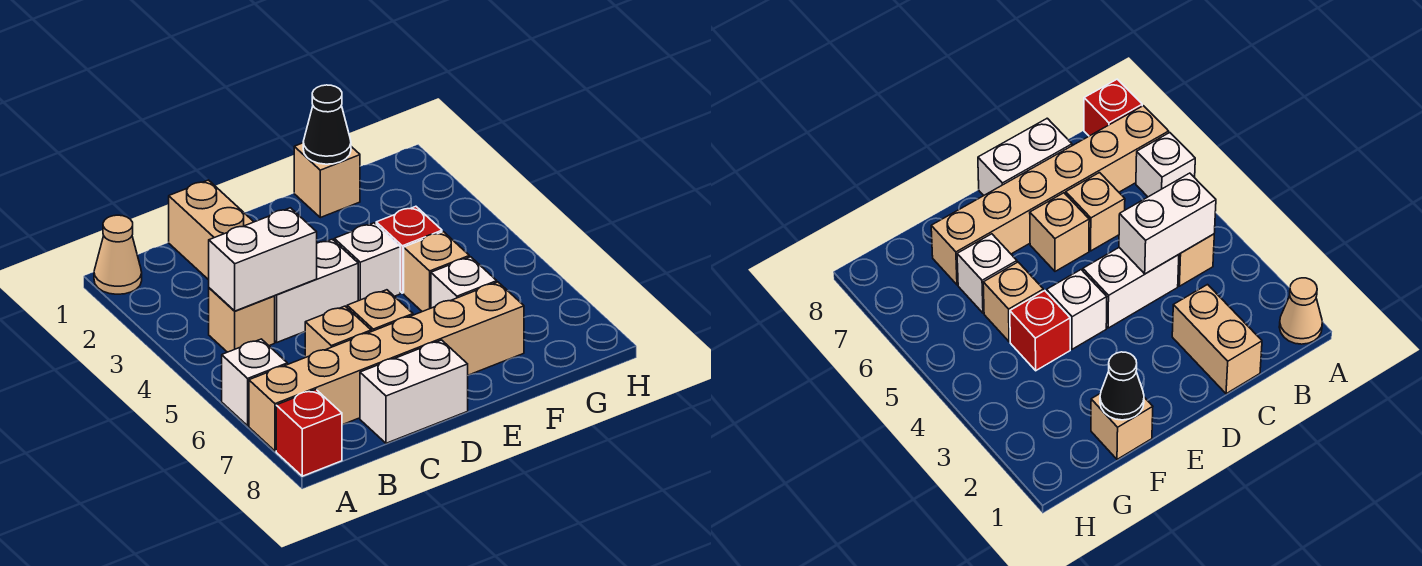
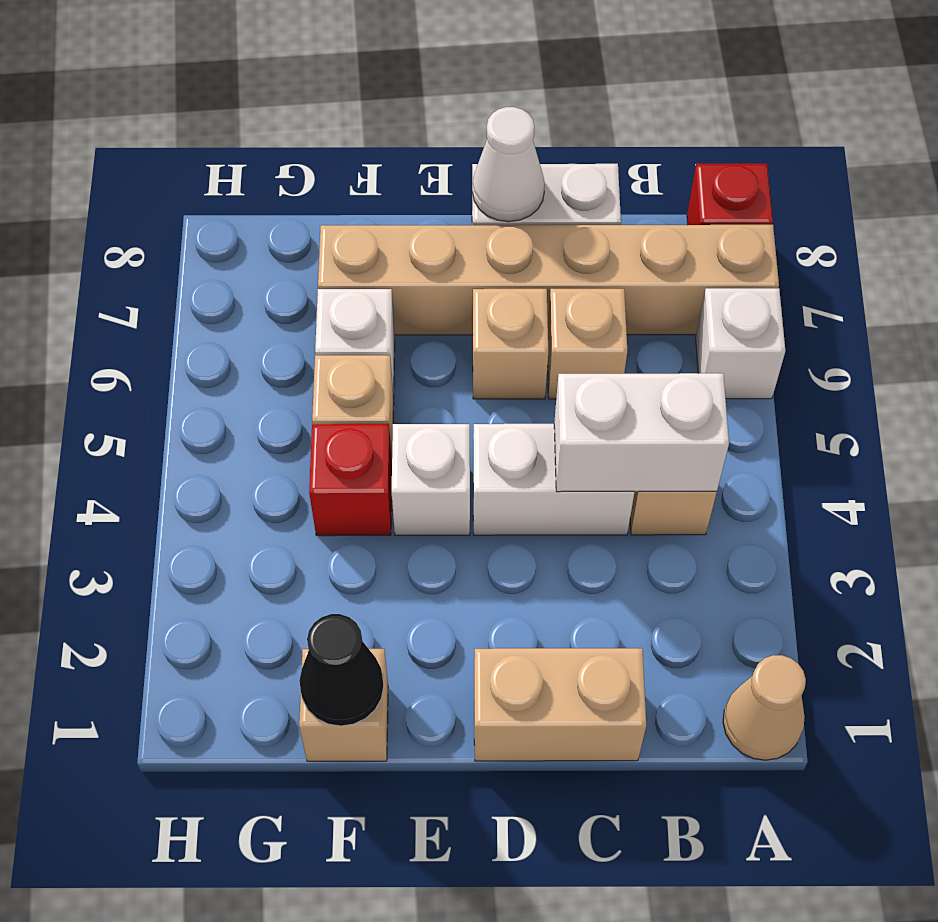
tan 1x2 brick [169,180,254,280] -> tan 1x2 brick turned to [474,648,646,761]
none -> white 1x1 cone [473,107,545,222]

